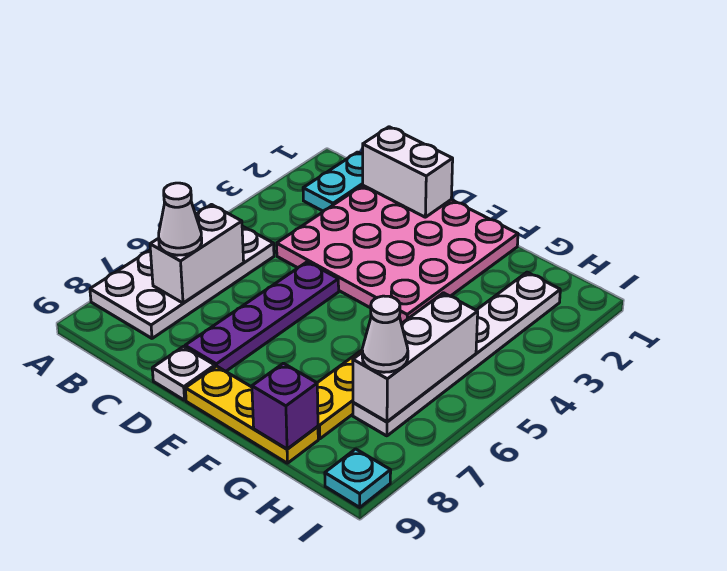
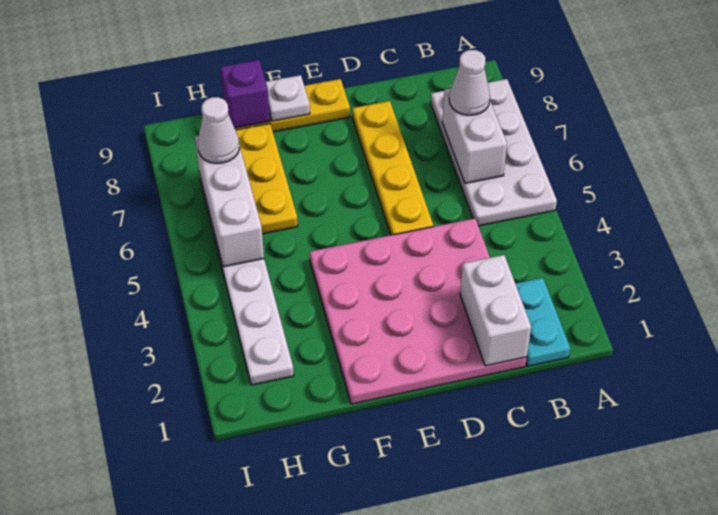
white 1x2 brick [363,127,453,217] -> white 1x2 brick turned to [460,255,531,366]
purple 1x4 plate [185,262,339,372] -> yellow 1x4 plate [352,101,433,235]
white 1x1 plate [152,347,215,400] -> white 1x1 plate moved to [266,75,310,121]
cyan 1x1 plate [325,449,391,507] -> none

